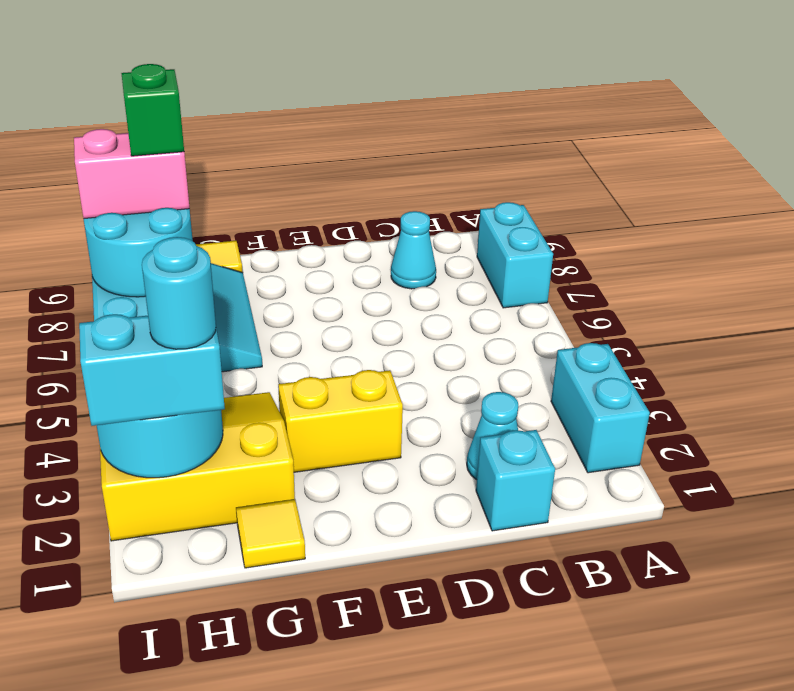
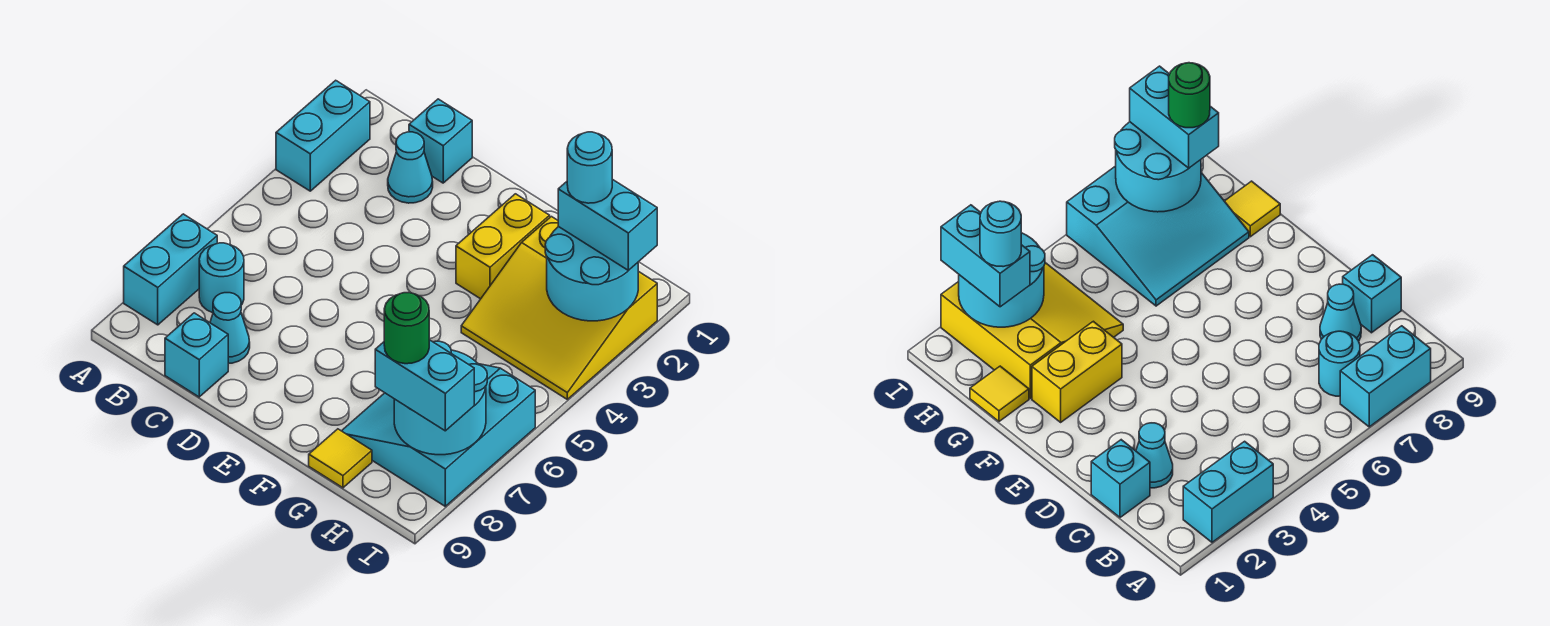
none -> cyan 1x1 round brick [199,243,244,313]
none -> cyan 1x1 brick [165,313,228,397]
yellow 1x2 brick [278,370,403,472] -> yellow 1x2 brick turned to [456,194,550,299]
pink 1x2 brick [74,129,190,219] -> cyan 1x2 brick [375,340,474,431]
green 1x1 brick [121,64,184,156] -> green 1x1 round brick [384,293,429,364]

